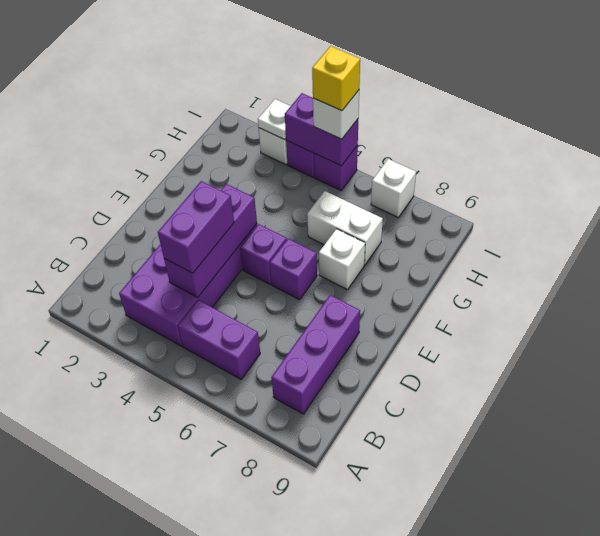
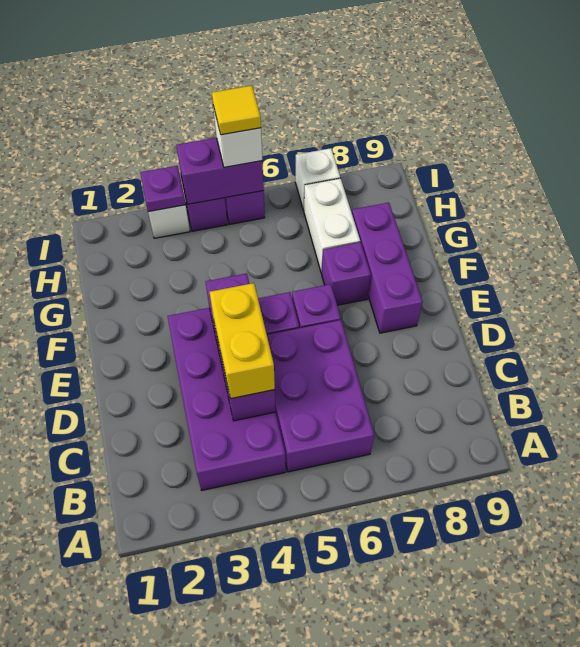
purple 1x2 brick [178,300,260,379] -> purple 2x3 brick [267,320,374,472]
purple 1x3 brick [271,295,360,414] -> purple 1x3 brick moved to [352,203,423,333]
purple 1x2 brick [158,181,234,273] -> yellow 1x2 brick [210,283,275,399]
white 1x1 brick [319,229,365,290] -> purple 1x1 brick [322,242,371,305]
white 1x2 brick [307,191,383,265] -> white 1x2 brick turned to [304,178,360,273]
white 1x1 plate [258,99,290,139] -> purple 1x1 plate [140,166,186,212]
yellow 1x1 brick [312,46,360,111] -> yellow 1x1 tile [212,86,261,135]

